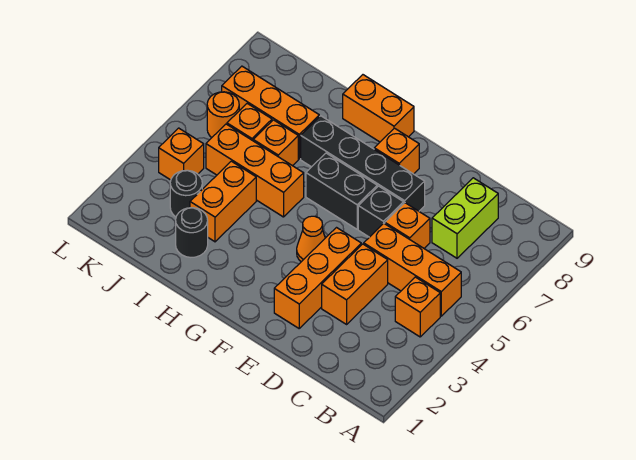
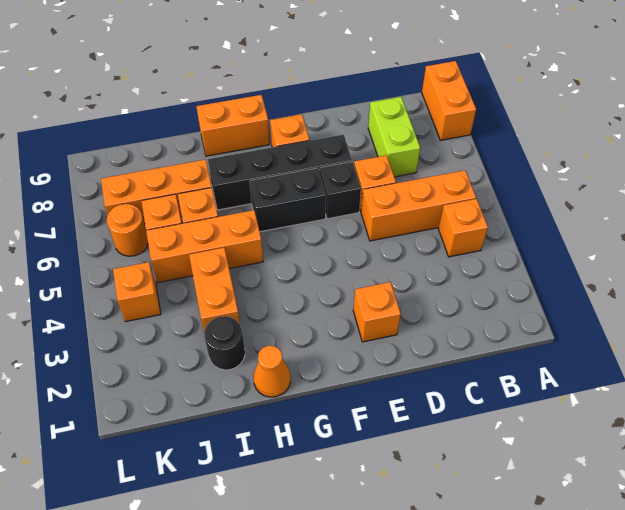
orange 1x2 brick [322,244,388,324] -> orange 1x2 brick moved to [422,61,476,140]
orange 1x3 brick [274,228,361,328] -> orange 1x1 brick [353,282,401,342]
orange 1x1 cone [297,216,325,262] -> orange 1x1 cone moved to [253,346,291,397]
black 1x1 round brick [170,170,202,217] -> none

